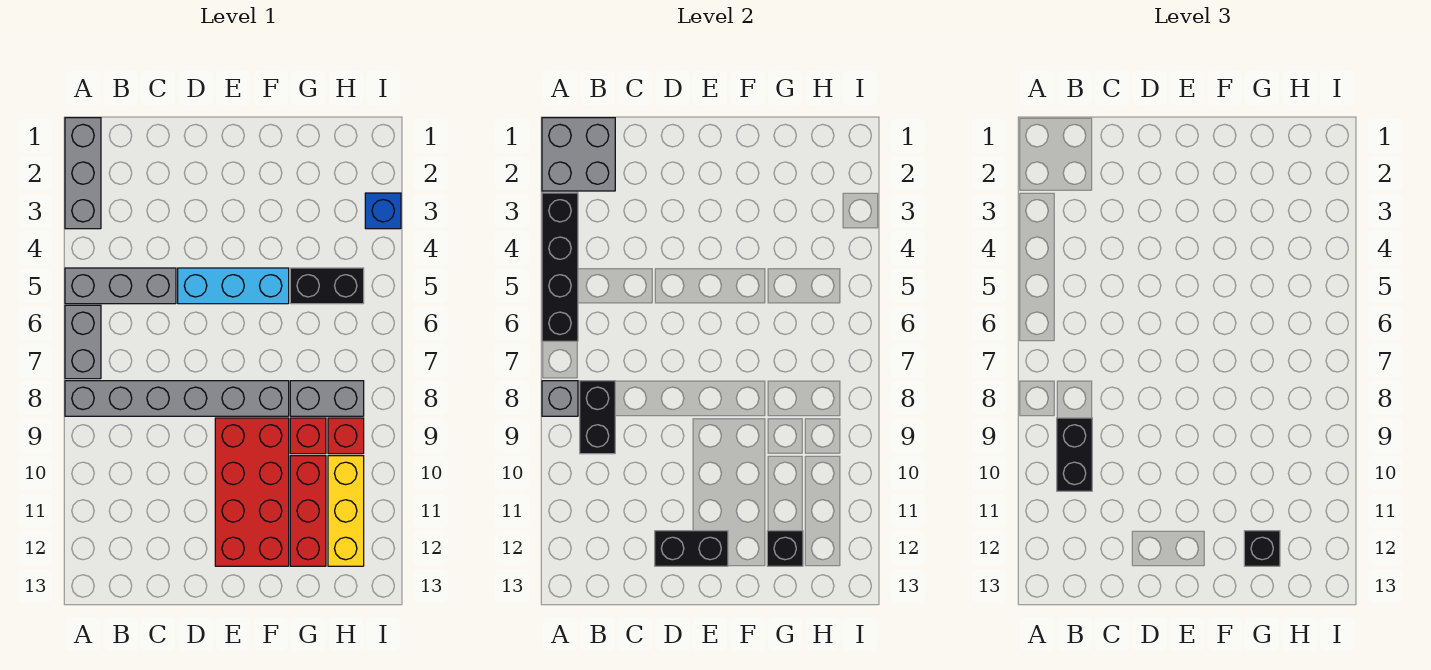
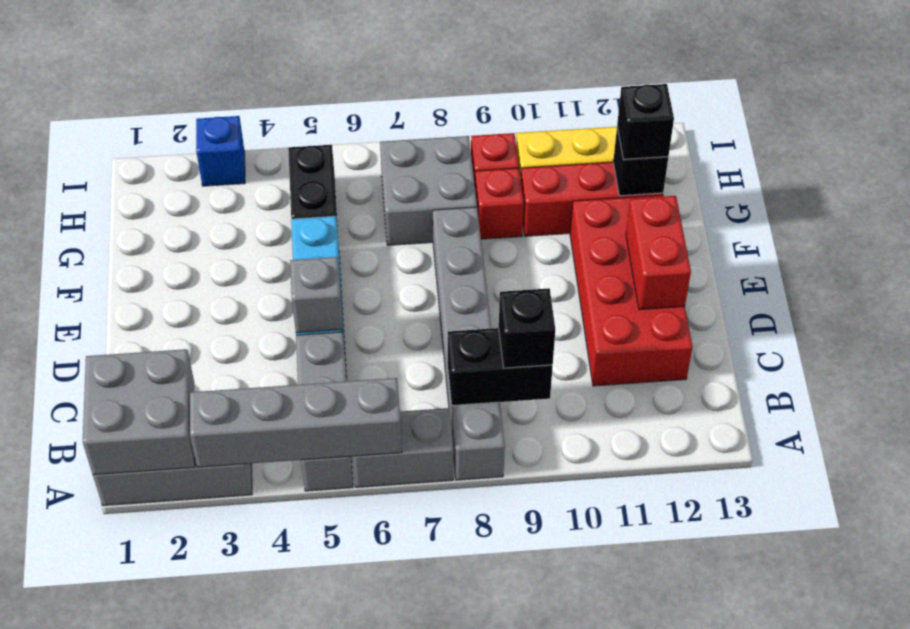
black 1x4 brick [542,193,578,341] -> grey 1x4 brick [190,378,402,467]
grey 1x1 brick [542,381,578,416] -> grey 1x1 brick moved to [290,257,343,333]
black 1x2 brick [1057,418,1092,491] -> black 1x1 brick [499,288,555,368]
black 1x2 brick [655,531,728,566] -> red 1x2 brick [626,196,691,310]
red 2x4 brick [215,418,289,566] -> red 2x4 brick turned to [570,195,692,386]
grey 1x2 brick [290,381,364,416] -> grey 2x2 brick [380,136,477,245]

